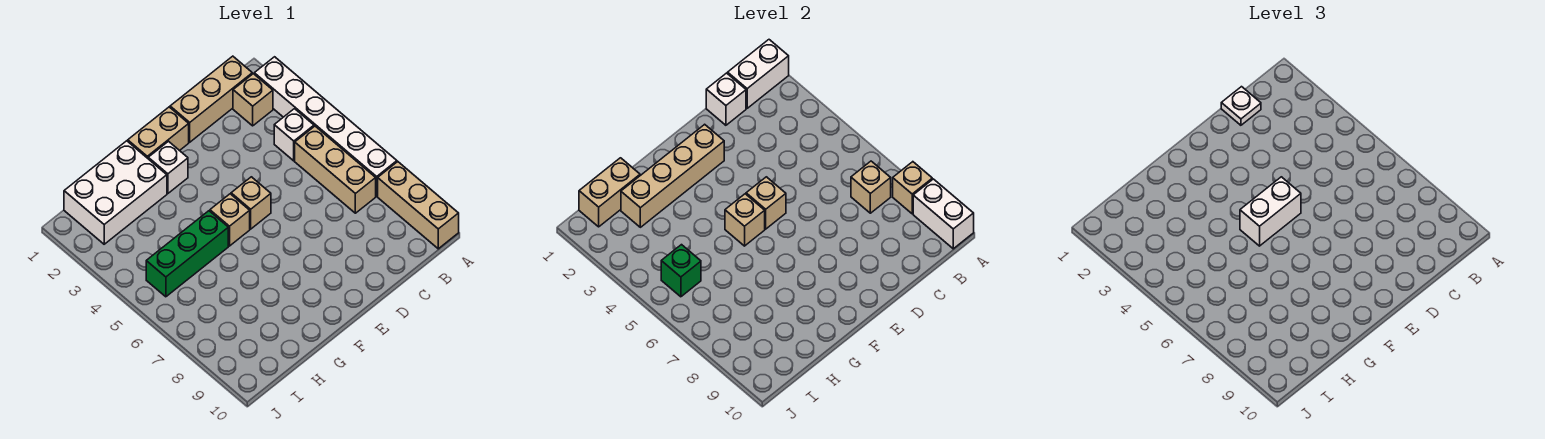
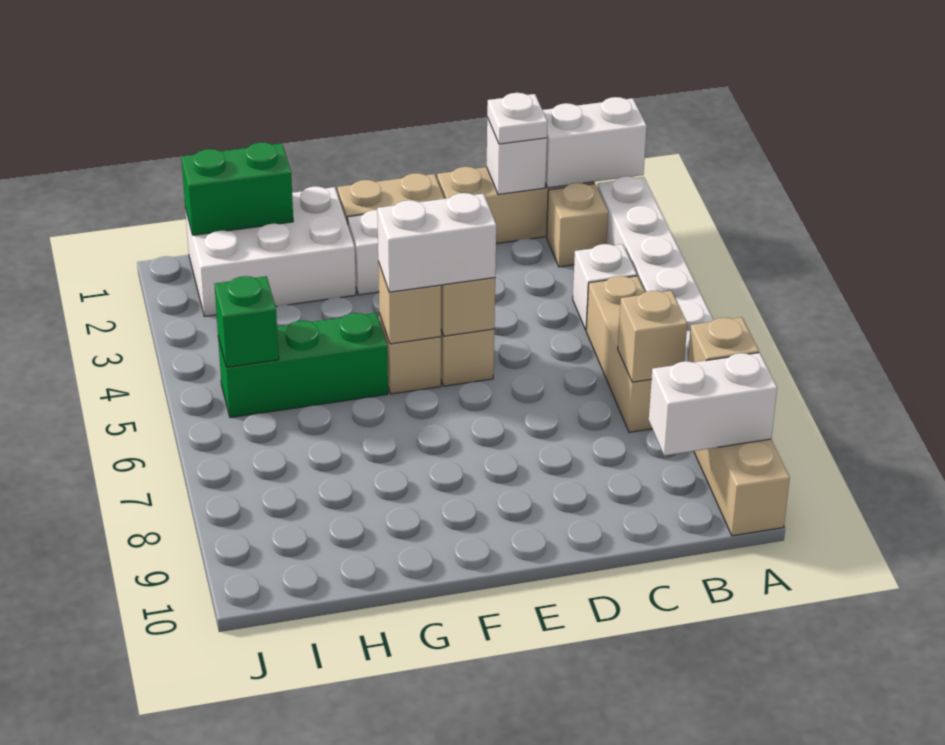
white 1x2 brick [913,179,974,249] -> white 1x2 brick turned to [649,353,777,456]
tan 1x4 brick [621,124,724,227] -> none
tan 1x2 brick [579,158,640,227] -> green 1x2 brick [181,142,293,235]

